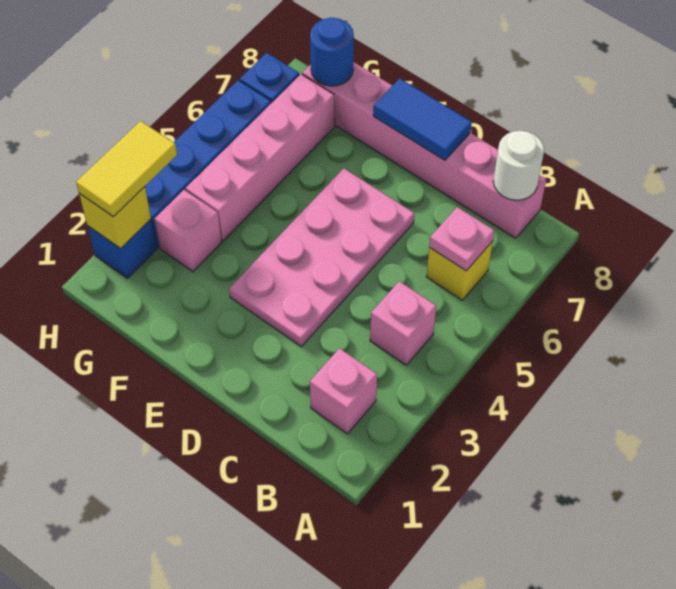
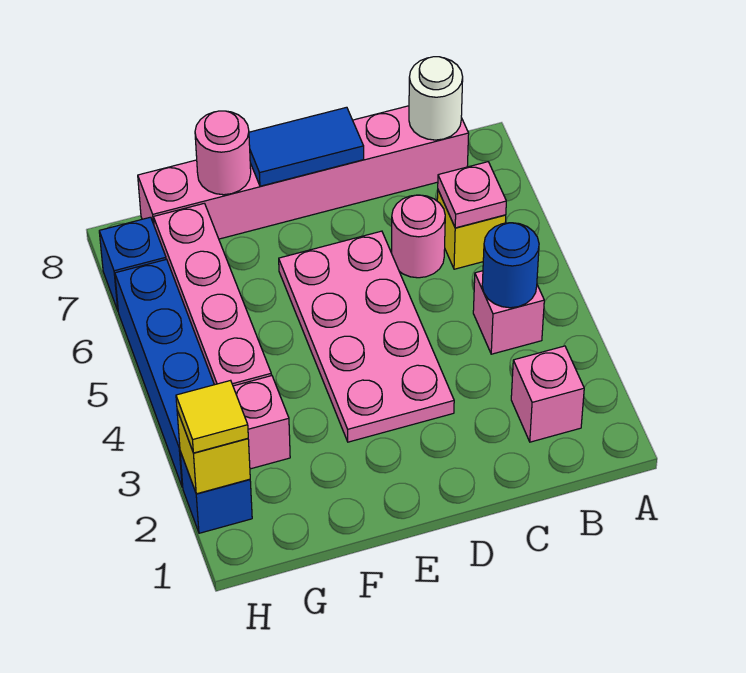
none -> pink 1x1 round brick [392,195,445,278]
none -> pink 1x1 round brick [195,111,251,195]
blue 1x1 round brick [310,18,354,86] -> blue 1x1 round brick moved to [482,223,539,308]
yellow 1x2 tile [76,121,177,217] -> yellow 1x1 tile [176,380,248,453]

